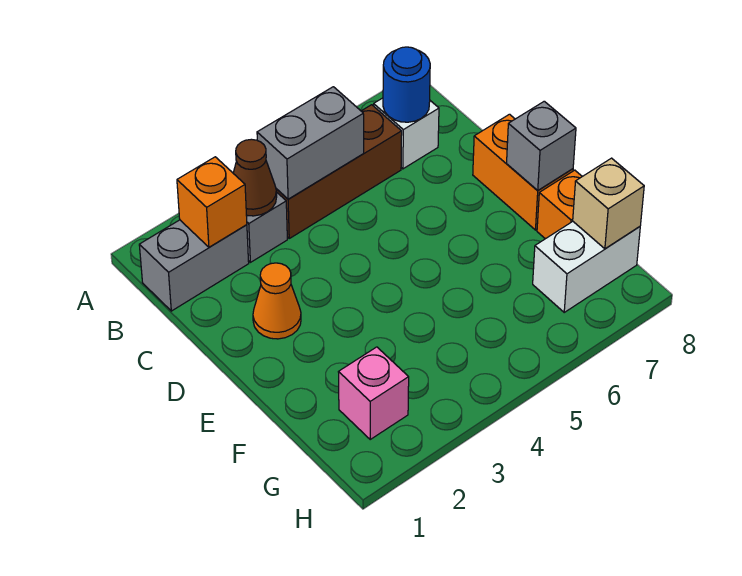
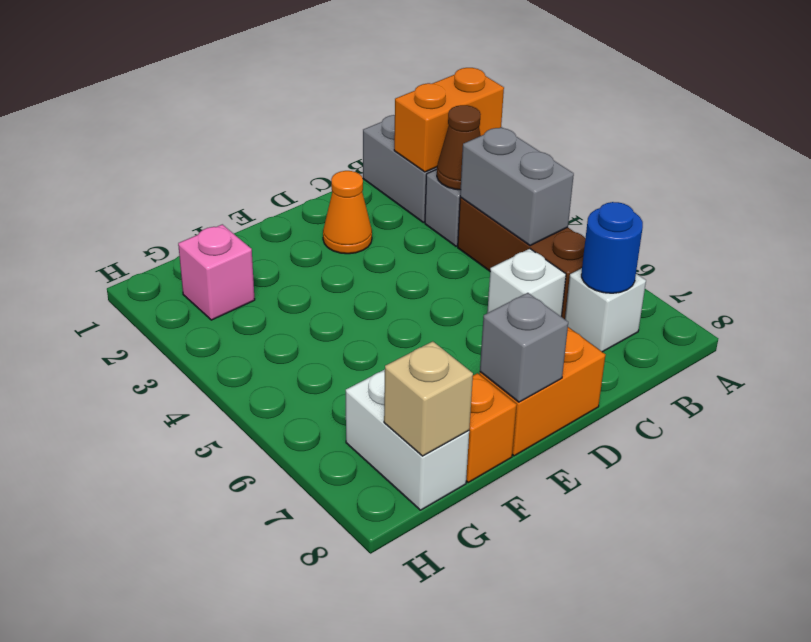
orange 1x1 brick [177,157,247,247] -> orange 1x2 brick [394,68,504,172]
none -> white 1x1 brick [487,249,566,316]

